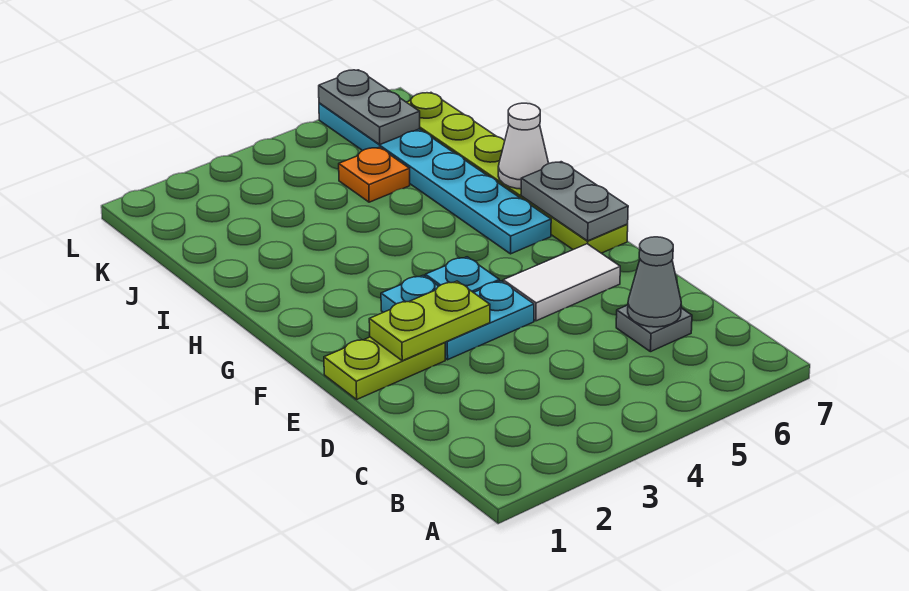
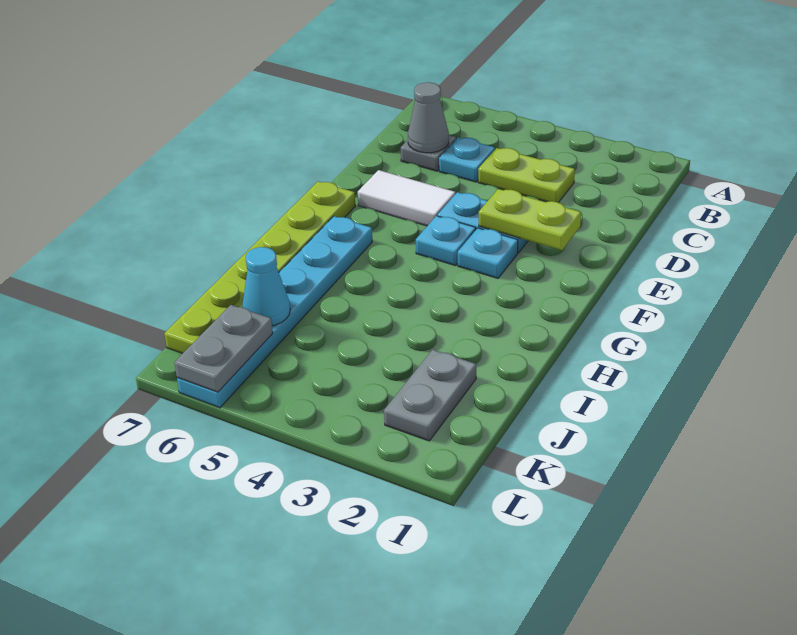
none -> cyan 1x1 plate [439,138,495,182]
lime 1x2 plate [324,337,445,399] -> lime 1x2 plate moved to [478,148,575,203]
grey 1x2 plate [521,162,628,241] -> grey 1x2 plate moved to [384,350,476,441]
white 1x1 cone [498,103,549,189] -> none
orange 1x1 plate [339,147,410,202] -> none
none -> cyan 1x1 cone [242,247,290,326]

